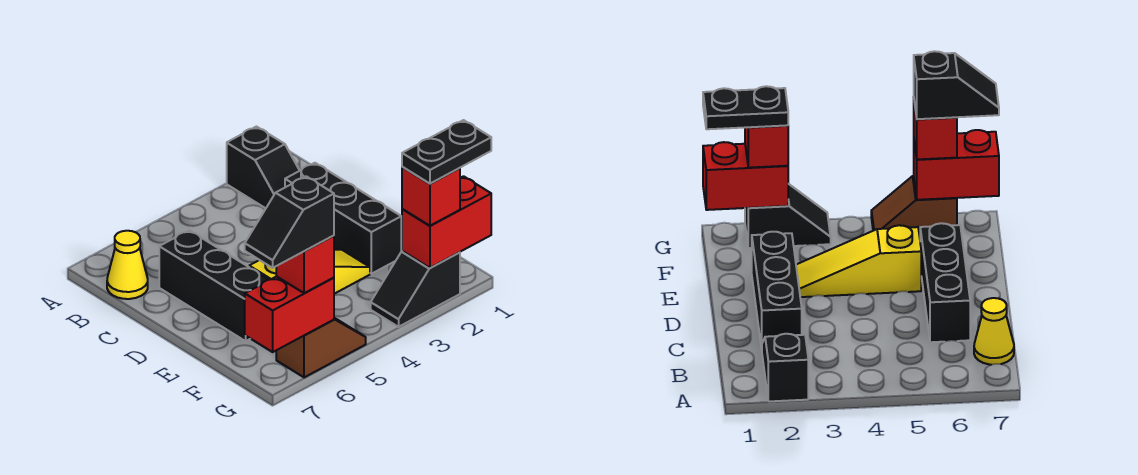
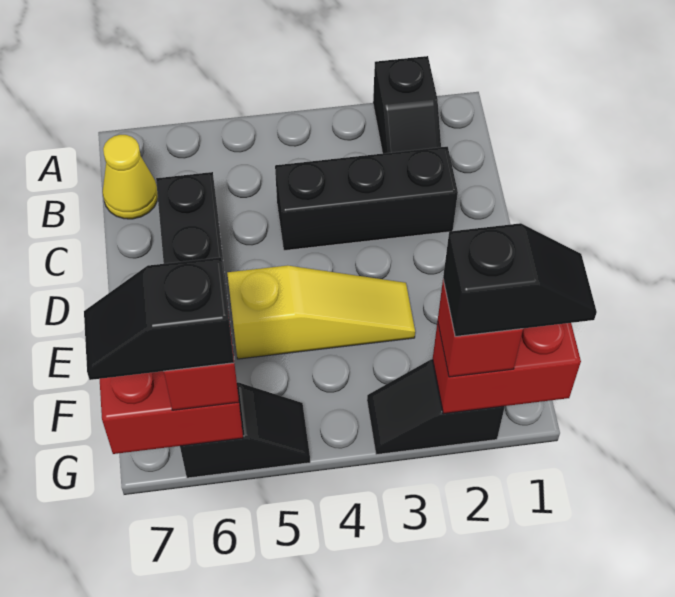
black 1x3 brick [285,163,401,274] -> black 1x3 brick turned to [275,147,458,251]
black 1x2 plate [402,120,491,184] -> black 1x2 slope [443,223,597,337]
brown 1x2 slope [276,318,366,377] -> black 1x2 slope [180,382,310,478]

